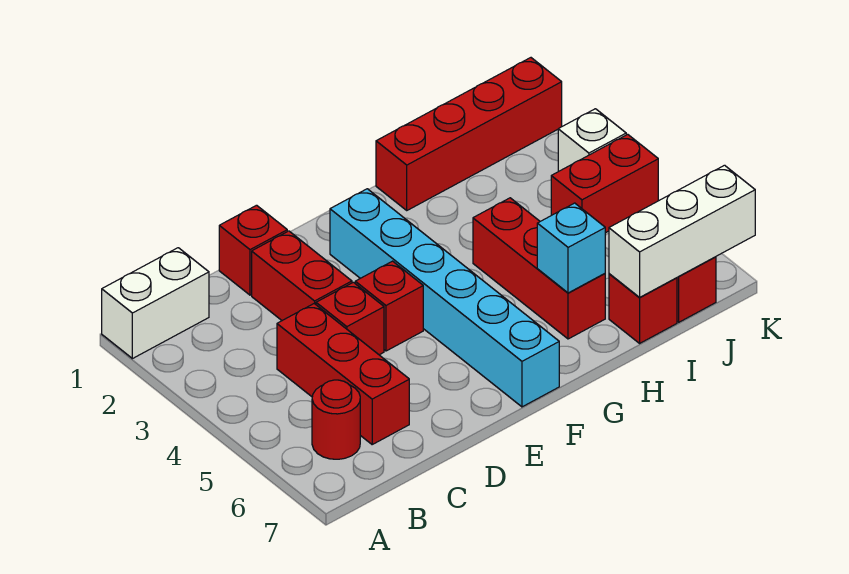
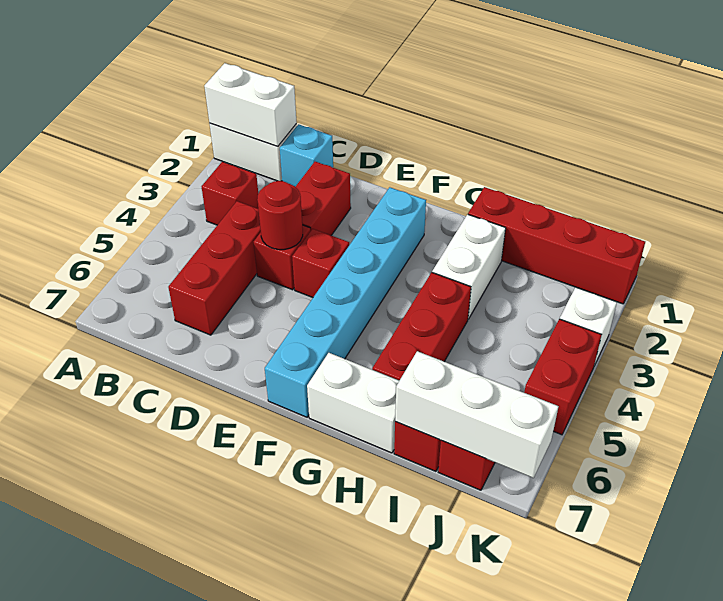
none -> white 1x2 brick [204,63,297,146]
red 1x1 round brick [312,380,360,459] -> red 1x1 round brick moved to [257,181,303,250]
red 1x1 brick [219,205,287,295] -> red 1x1 brick moved to [202,162,258,225]
none -> white 1x2 brick [307,353,399,453]
none -> white 1x2 brick [432,214,506,319]
cyan 1x1 brick [537,203,605,293] -> cyan 1x1 brick moved to [280,124,333,187]
red 1x2 brick [551,134,658,233] -> red 1x2 brick turned to [524,319,601,435]

